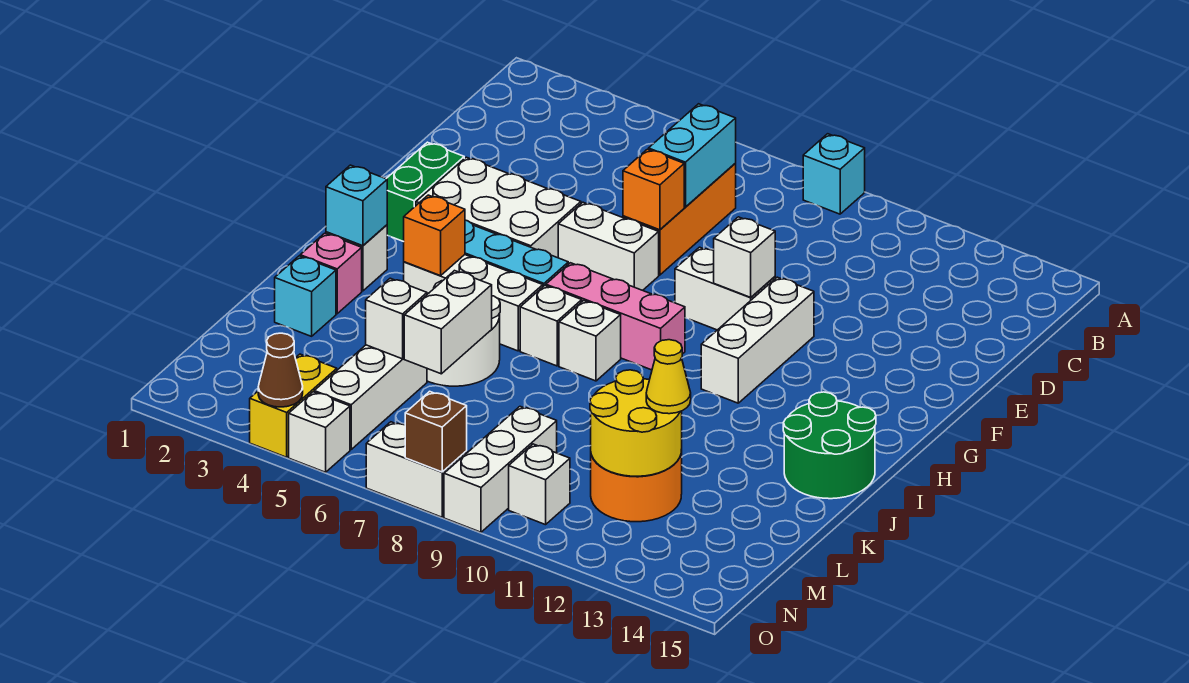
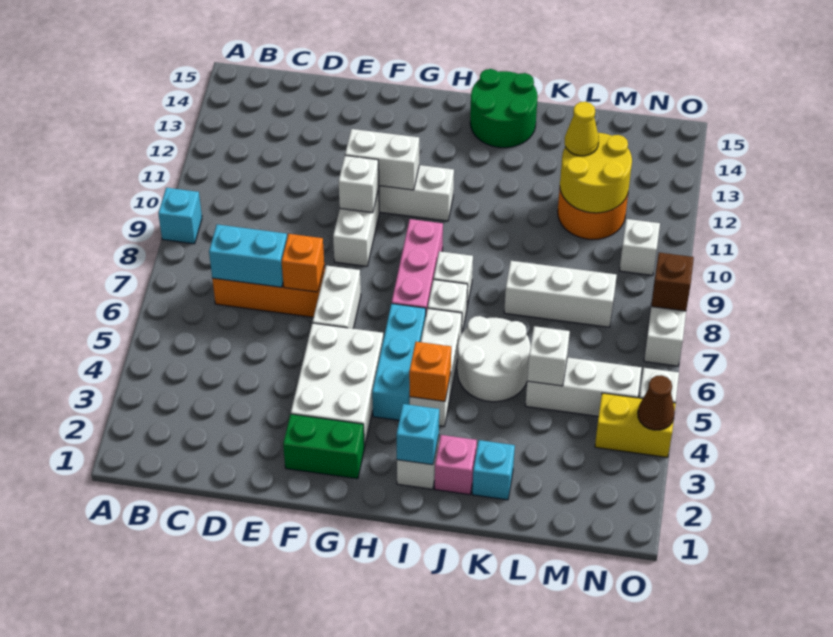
white 1x2 brick [404,271,492,374] -> white 1x2 brick moved to [345,129,419,190]
white 1x3 brick [444,407,557,532] -> white 1x3 brick moved to [504,261,617,327]

